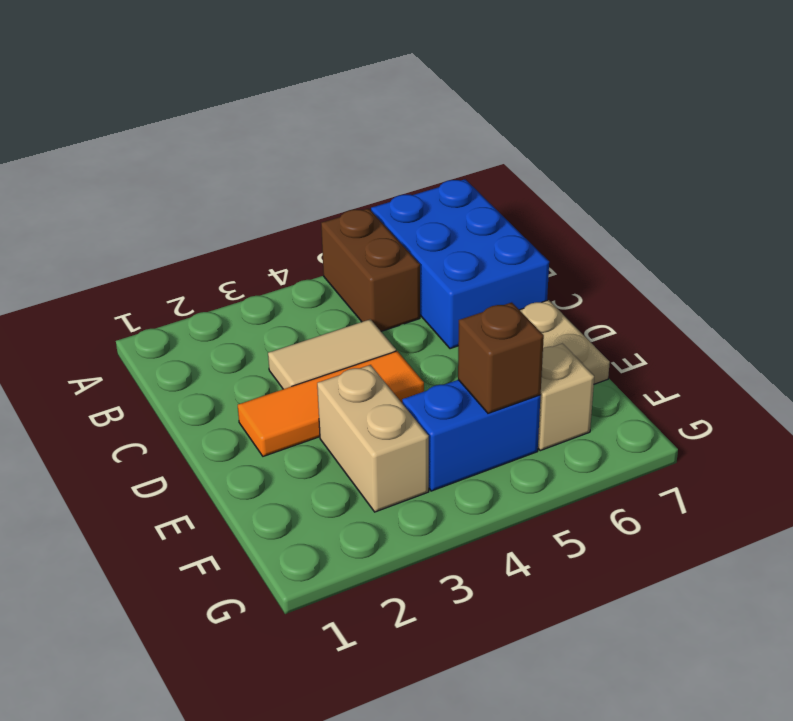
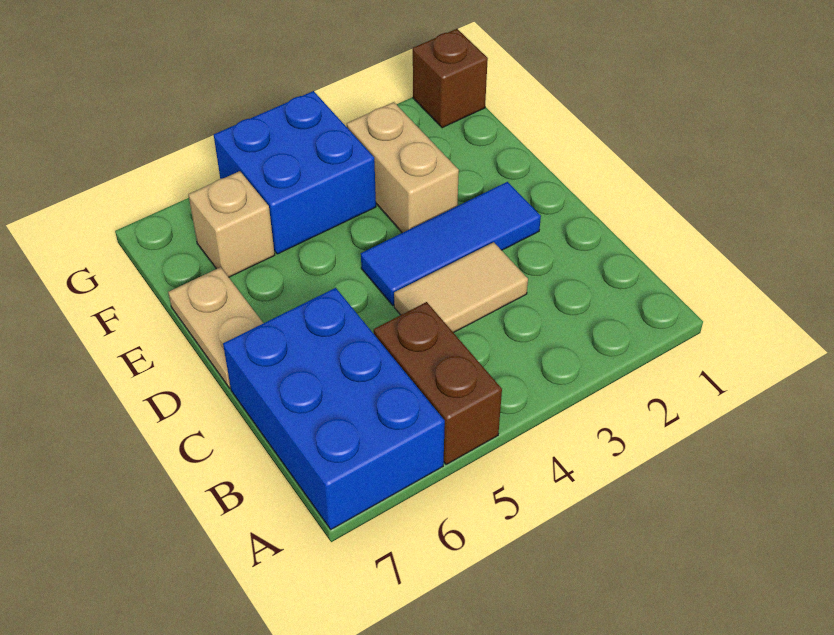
orange 1x3 tile [238,351,424,456] -> blue 1x3 tile [361,182,541,305]
blue 1x2 brick [402,380,540,491] -> blue 2x2 brick [214,91,376,254]
brown 1x1 brick [458,302,544,413] -> brown 1x1 brick moved to [413,29,488,128]

